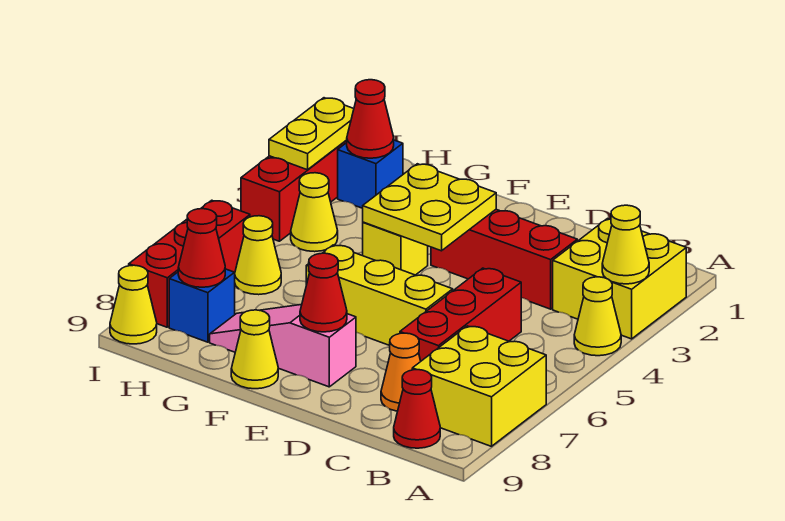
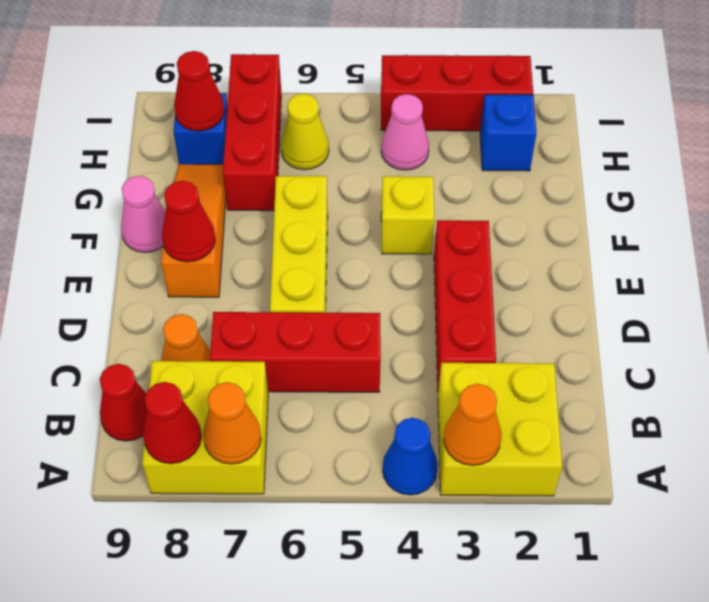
yellow 1x1 cone [602,205,649,284] -> orange 1x1 cone [444,384,502,465]
yellow 1x1 cone [574,277,621,356] -> blue 1x1 cone [383,418,438,495]
none -> orange 1x1 cone [203,382,261,464]
yellow 2x2 plate [363,164,496,251] -> none
pink 1x3 slope [210,305,356,387] -> orange 1x3 slope [161,164,226,297]
yellow 1x1 cone [231,310,278,389] -> pink 1x1 cone [121,176,165,252]
red 1x1 cone [347,80,394,158] -> red 1x1 cone moved to [143,382,201,464]
yellow 1x1 cone [291,173,338,252] -> pink 1x1 cone [381,94,429,170]
yellow 1x2 plate [269,98,354,170] -> none
red 1x3 brick [129,200,250,327] -> red 1x3 brick turned to [223,54,281,211]
yellow 1x1 cone [110,265,157,344] -> none

